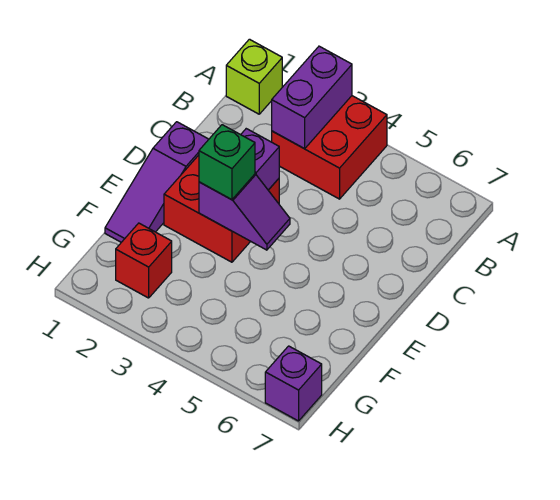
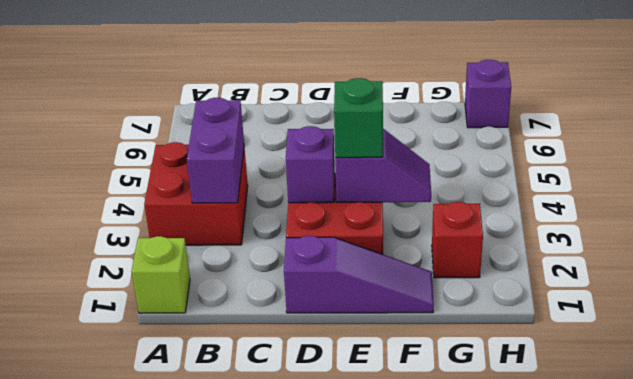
purple 1x2 brick [272,46,352,149] -> purple 1x2 brick turned to [187,98,244,203]
purple 1x2 slope [199,174,290,250] -> purple 1x2 slope turned to [335,129,431,202]

